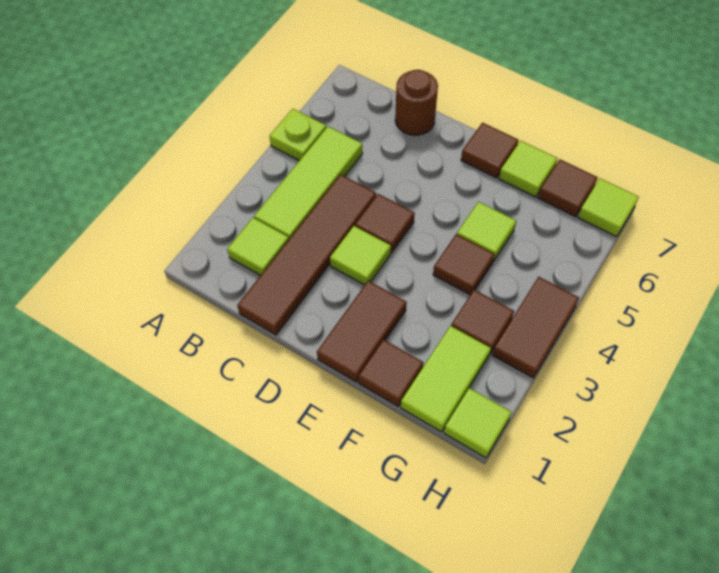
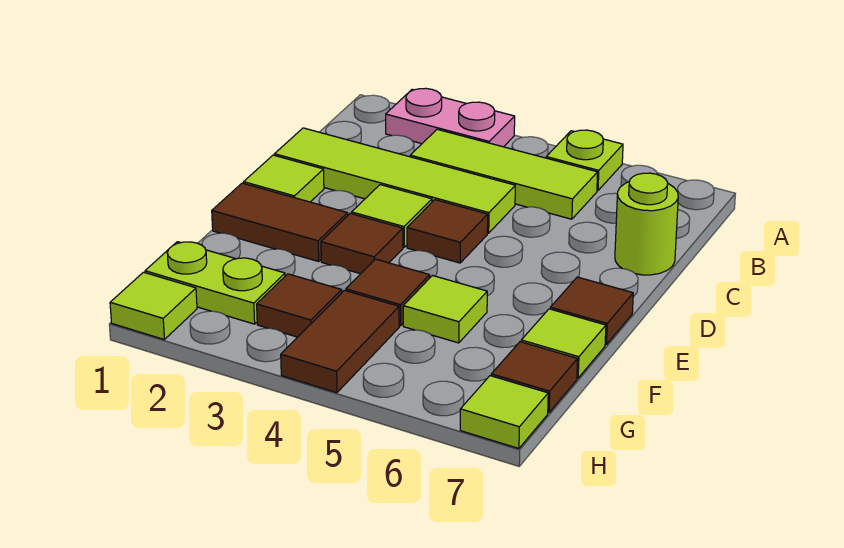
none -> pink 1x2 plate [386,88,515,147]
lime 1x1 tile [227,218,289,275] -> lime 1x1 tile moved to [244,155,324,202]
brown 1x4 tile [237,174,376,335] -> lime 1x4 tile [275,128,515,233]
brown 1x1 round brick [395,70,438,135] -> lime 1x1 round brick [615,173,678,275]
brown 1x1 tile [358,340,423,407] -> brown 1x1 tile moved to [321,213,403,274]
lime 1x2 tile [401,326,491,432] -> lime 1x2 plate [145,242,285,324]
brown 1x2 tile [492,277,579,378] -> brown 1x2 tile turned to [281,290,399,393]

